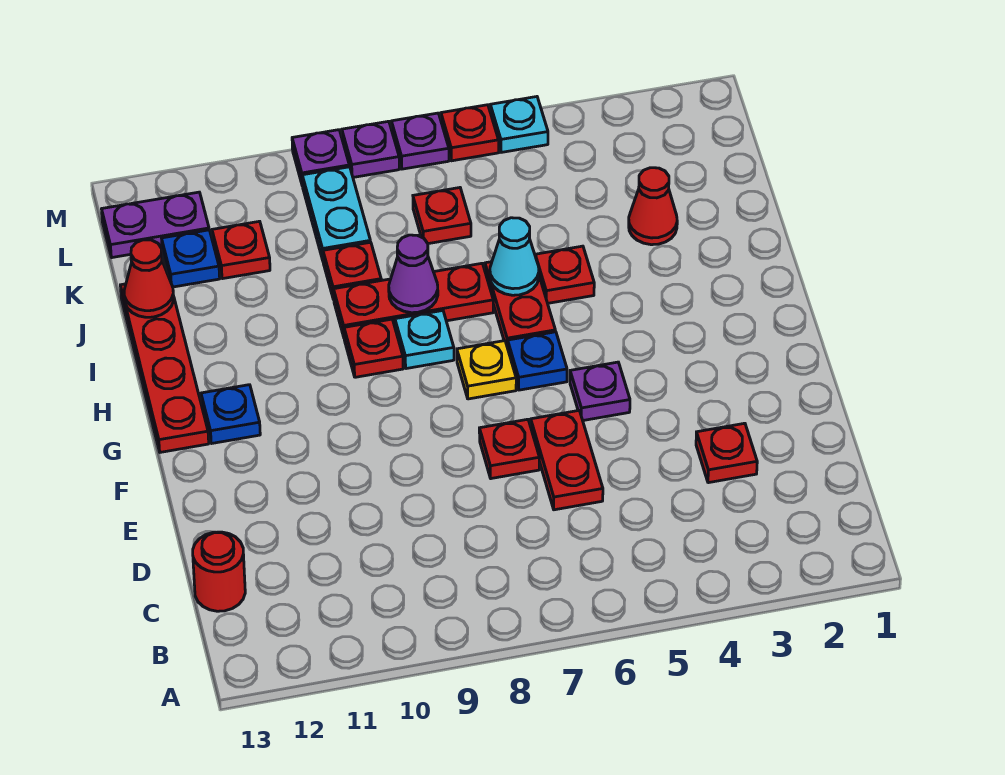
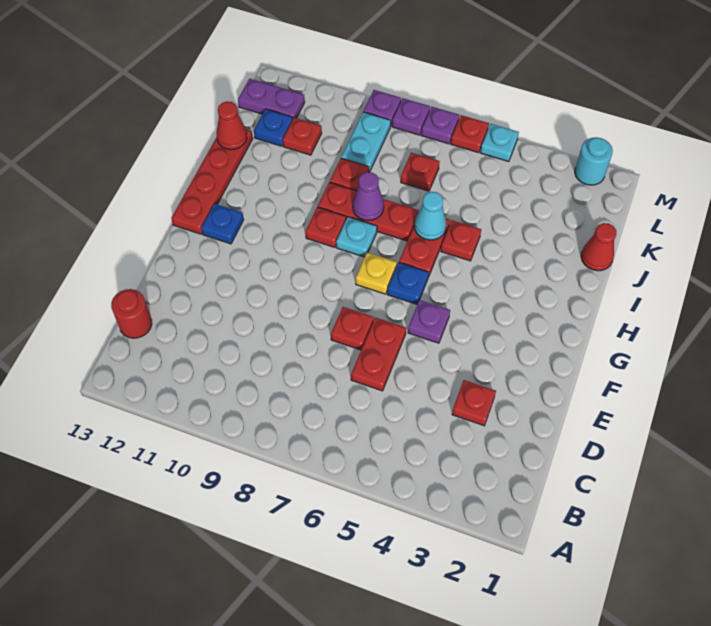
red 1x1 cone [629,168,677,245] -> red 1x1 cone moved to [581,223,616,271]
none -> cyan 1x1 round brick [575,137,613,185]

